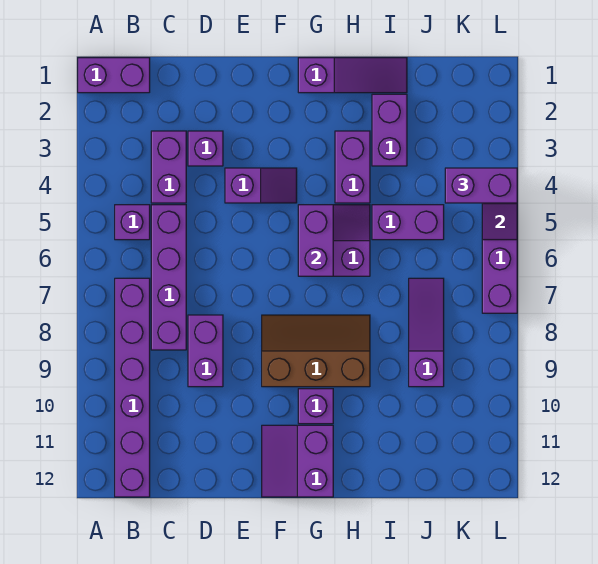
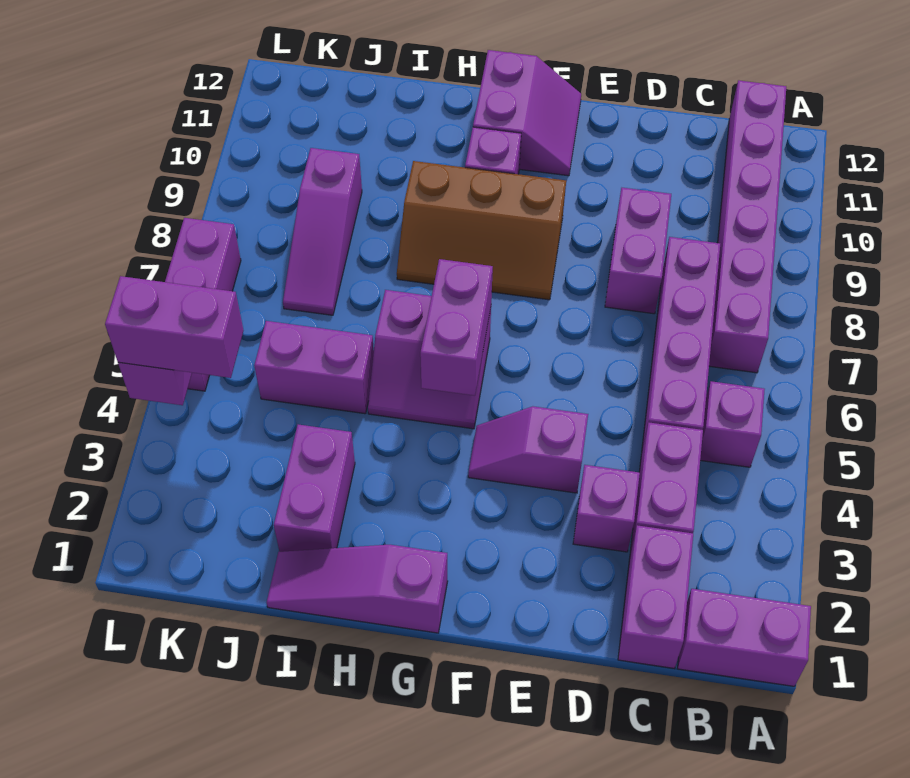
purple 1x2 brick [335,131,370,203] -> purple 1x2 brick moved to [618,525,693,668]

